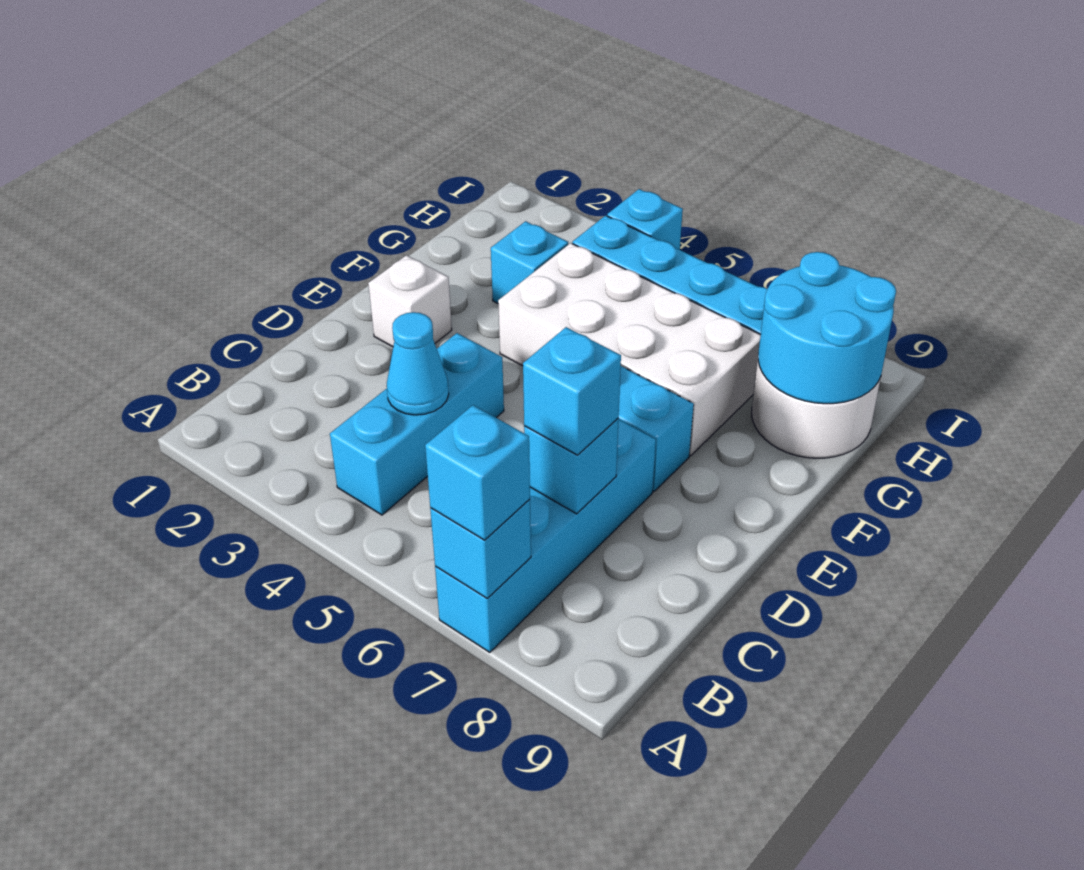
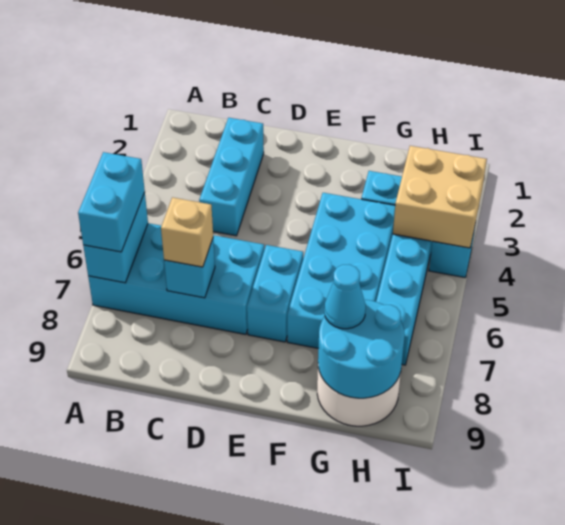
cyan 1x4 brick [435,420,656,652] -> cyan 2x4 brick [88,223,264,334]
cyan 1x1 brick [430,499,531,598] -> cyan 1x2 brick [83,192,148,283]
cyan 1x1 brick [425,405,530,540] -> cyan 1x2 brick [78,152,145,252]
cyan 1x3 brick [330,333,504,515] -> cyan 1x3 brick turned to [199,118,264,236]
cyan 1x1 cone [387,312,449,415] -> cyan 1x1 cone moved to [324,264,366,329]
cyan 1x1 brick [523,327,621,455] -> tan 1x1 brick [161,197,213,267]
white 1x1 brick [368,255,452,347] -> none
white 2x4 brick [498,243,761,456] -> cyan 2x4 brick [287,193,395,348]
none -> tan 2x2 brick [393,146,487,248]

